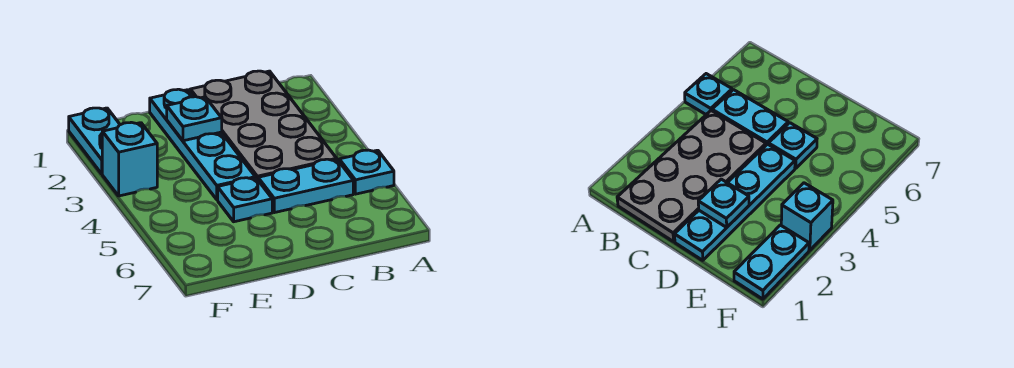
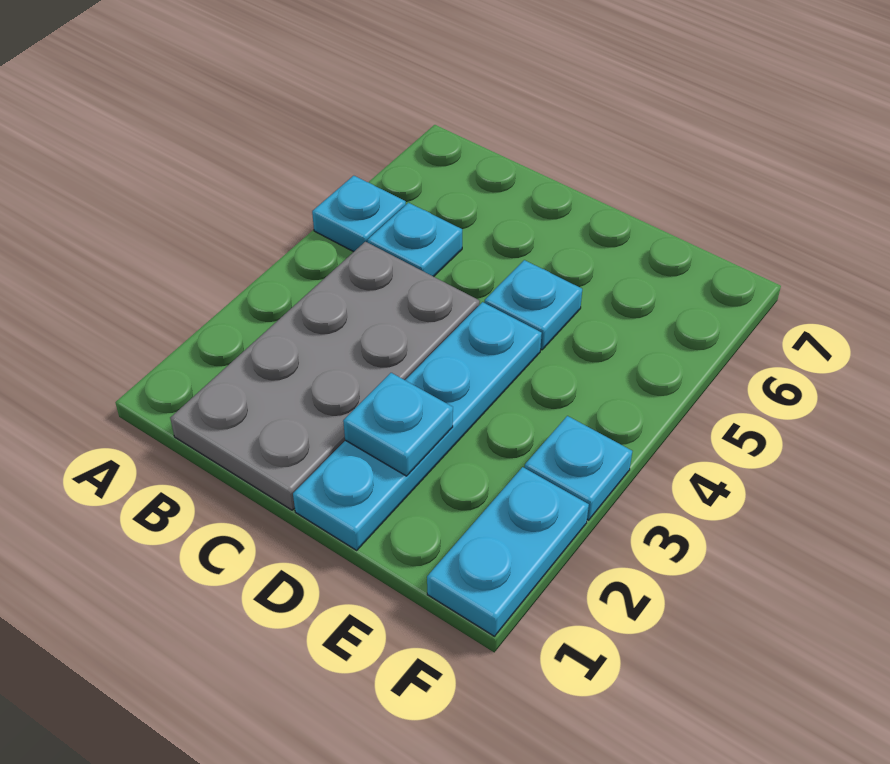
cyan 1x2 plate [258,159,353,213] -> cyan 1x1 plate [367,203,462,277]
cyan 1x1 brick [102,122,157,196] -> cyan 1x1 plate [525,416,632,520]

